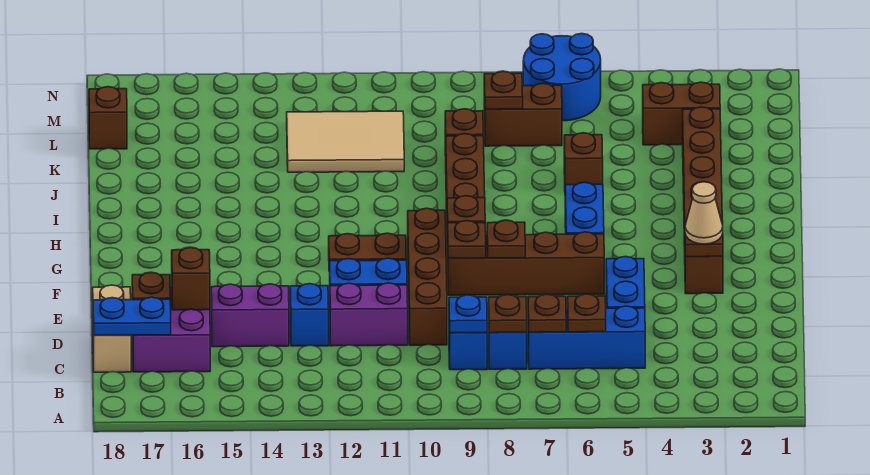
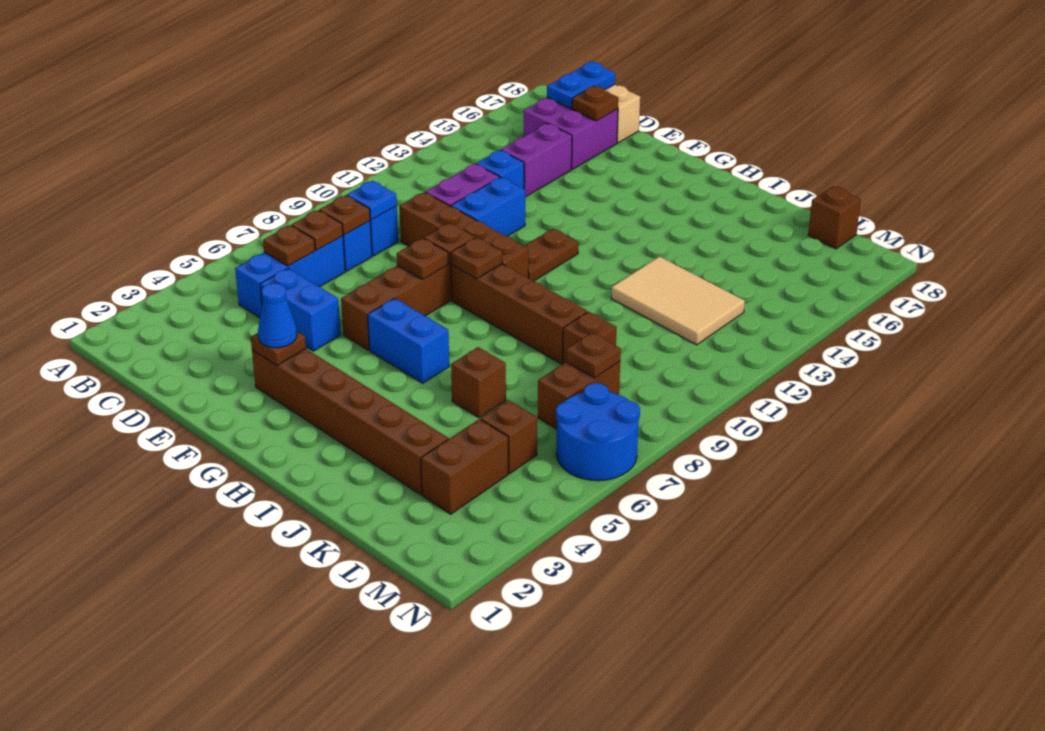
brown 1x1 brick [172,248,210,310] -> brown 1x1 brick moved to [481,400,537,473]
tan 1x1 cone [685,182,723,244] -> blue 1x1 cone [258,283,297,348]
tan 2x3 tile [287,111,404,172] -> tan 2x3 tile turned to [611,257,745,345]

